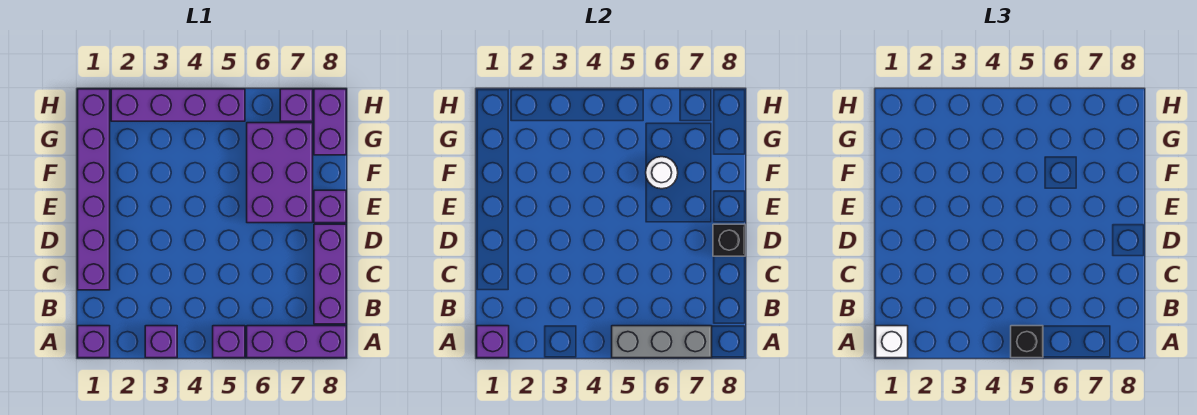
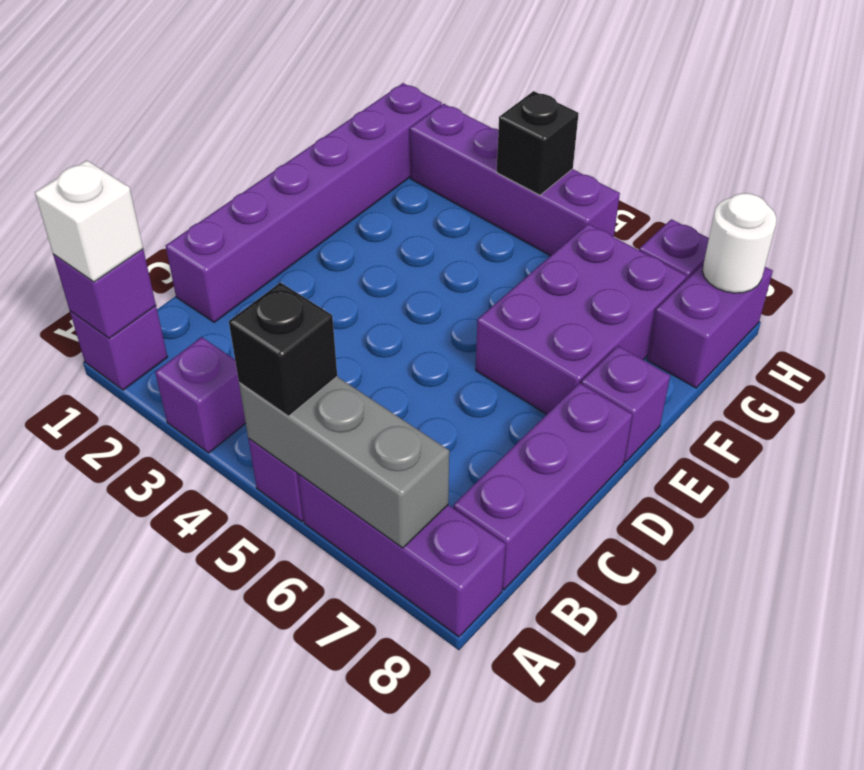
black 1x1 brick [713,224,745,256] -> black 1x1 brick moved to [497,91,579,195]
white 1x1 round brick [646,157,678,189] -> white 1x1 round brick moved to [702,193,777,293]

